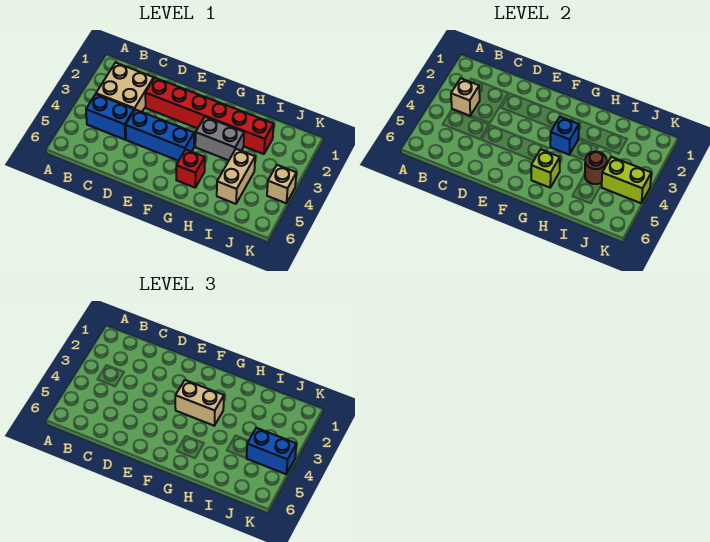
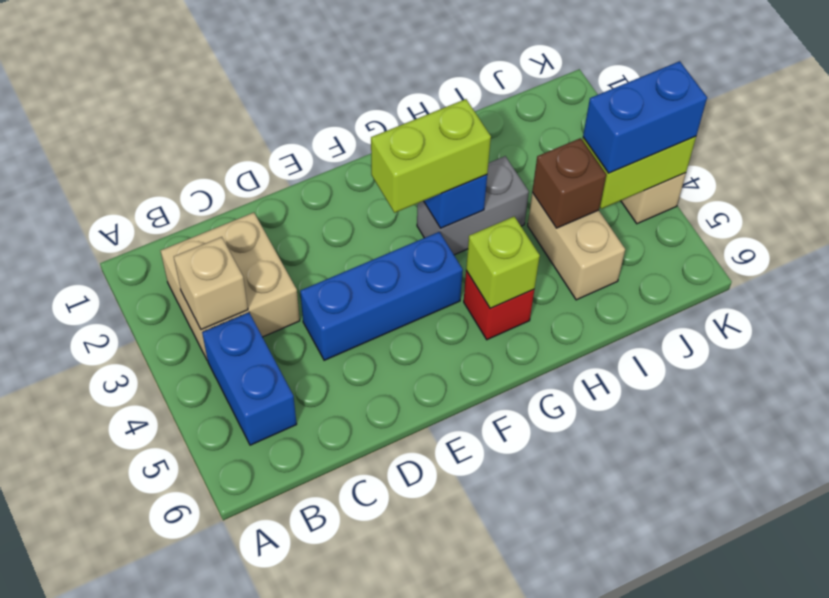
blue 1x2 brick [86,94,134,140] -> blue 1x2 brick turned to [202,312,297,445]
red 1x6 brick [145,78,274,154] -> none
tan 1x2 brick [175,380,224,426] -> lime 1x2 brick [371,99,491,213]
brown 1x1 round brick [585,152,607,184] -> brown 1x1 brick [532,138,606,228]

